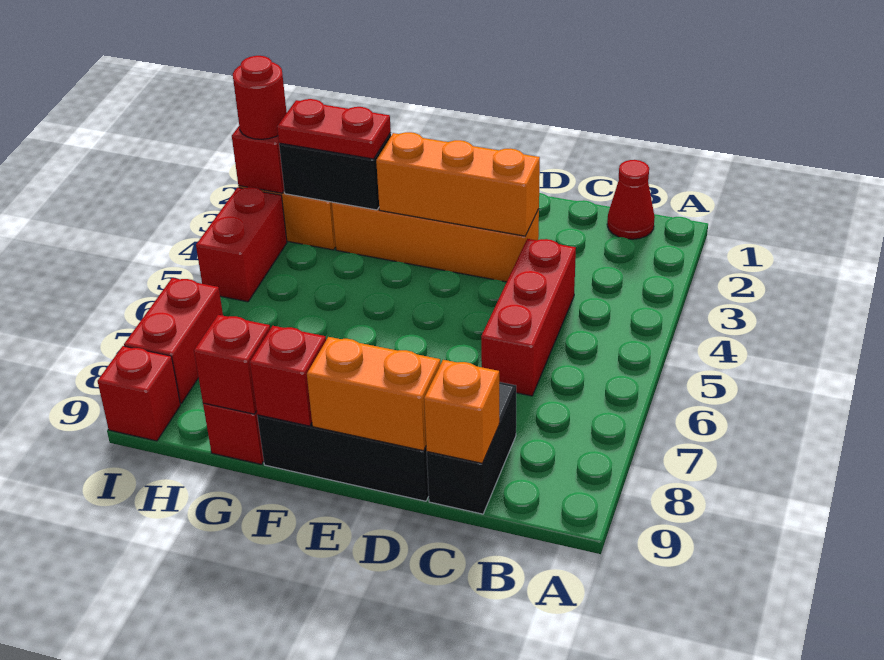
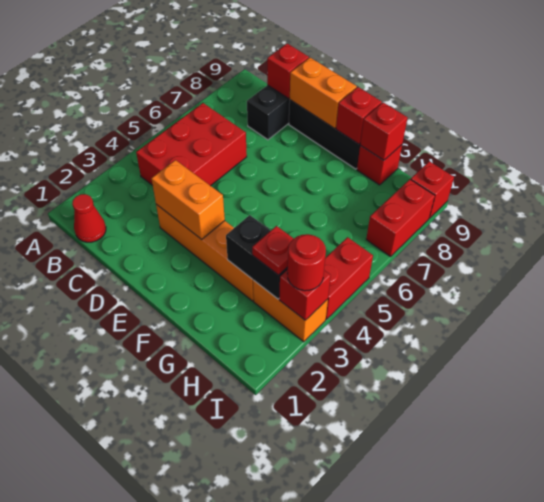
red 1x3 brick [481,239,576,396] -> red 2x3 brick [136,103,247,186]
orange 1x1 brick [424,360,499,463] -> red 1x1 brick [267,44,309,98]
orange 1x3 brick [376,132,540,236] -> orange 1x2 brick [151,160,225,239]
red 1x2 plate [277,99,391,159] -> red 1x1 plate [252,226,294,275]

